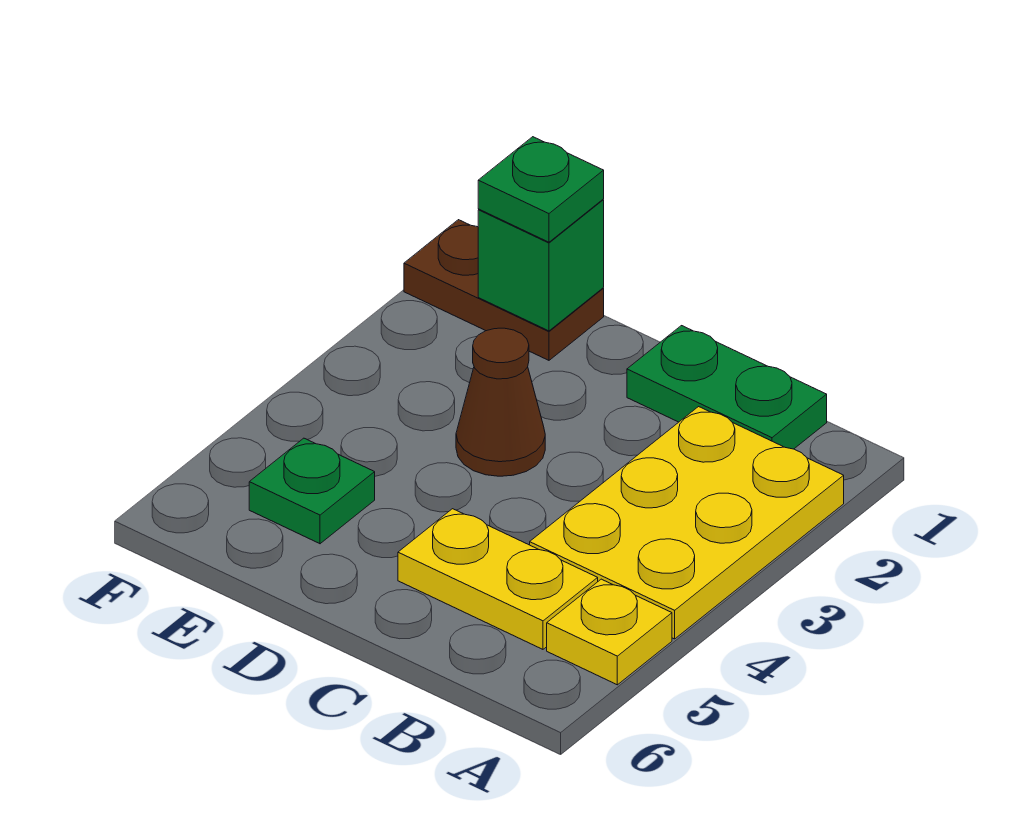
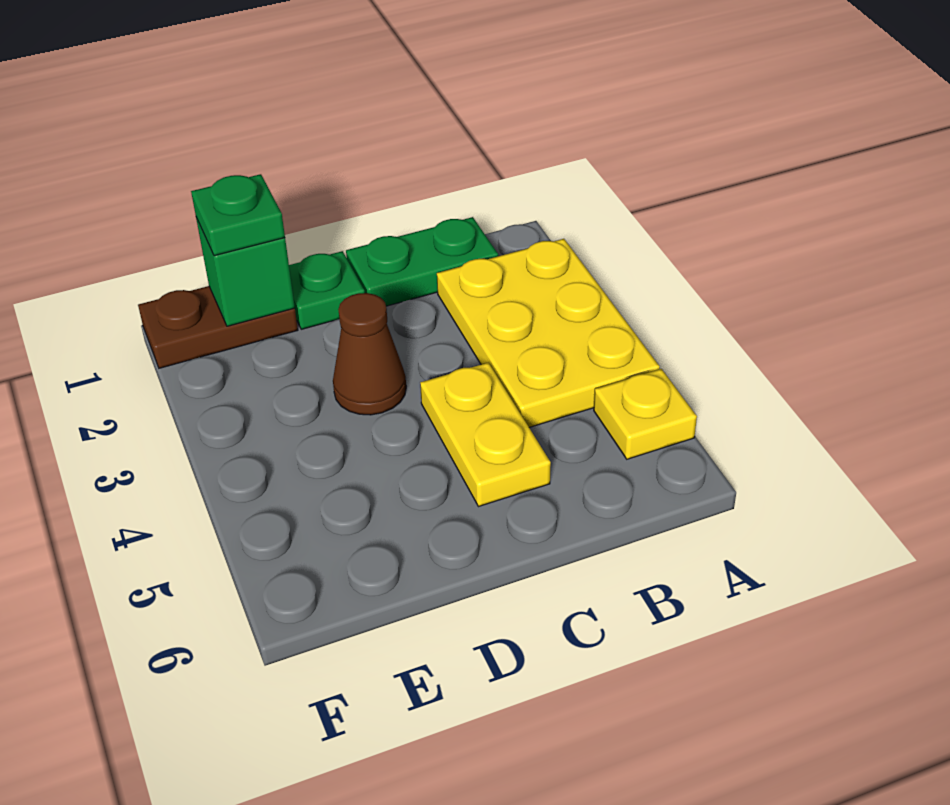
yellow 1x2 plate [398,509,598,649] -> yellow 1x2 plate turned to [420,363,551,507]
green 1x1 plate [249,438,375,544] -> green 1x1 plate moved to [289,251,365,329]

